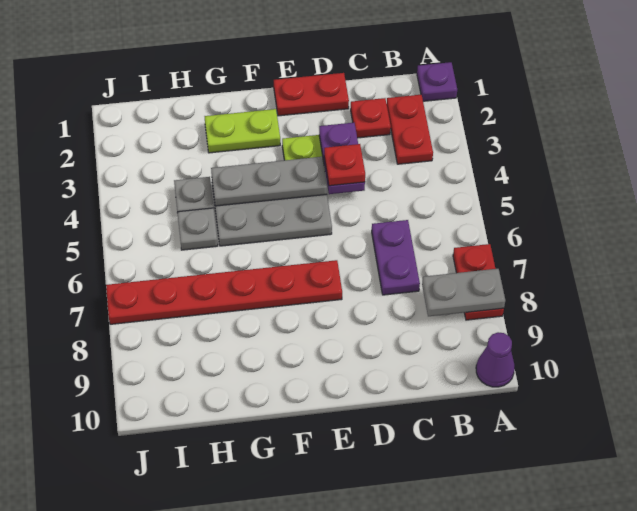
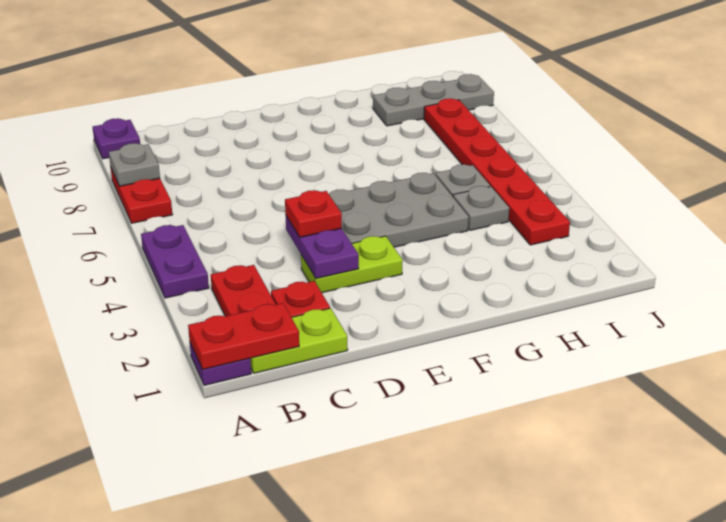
grey 1x2 plate [422,269,505,316] -> grey 1x1 plate [109,143,160,186]
purple 1x1 cone [476,332,515,387] -> purple 1x1 plate [93,118,140,159]
purple 1x2 plate [372,220,420,295] -> purple 1x2 plate moved to [141,225,209,298]
red 1x2 plate [274,73,349,116] -> red 1x2 plate moved to [188,303,299,369]
grey 1x3 plate [211,157,327,206] -> grey 1x3 plate moved to [373,74,494,126]
red 1x6 plate [106,260,342,324] -> red 1x6 plate turned to [424,98,570,245]
lime 1x2 plate [205,109,280,153] -> lime 1x2 plate moved to [250,308,348,373]

